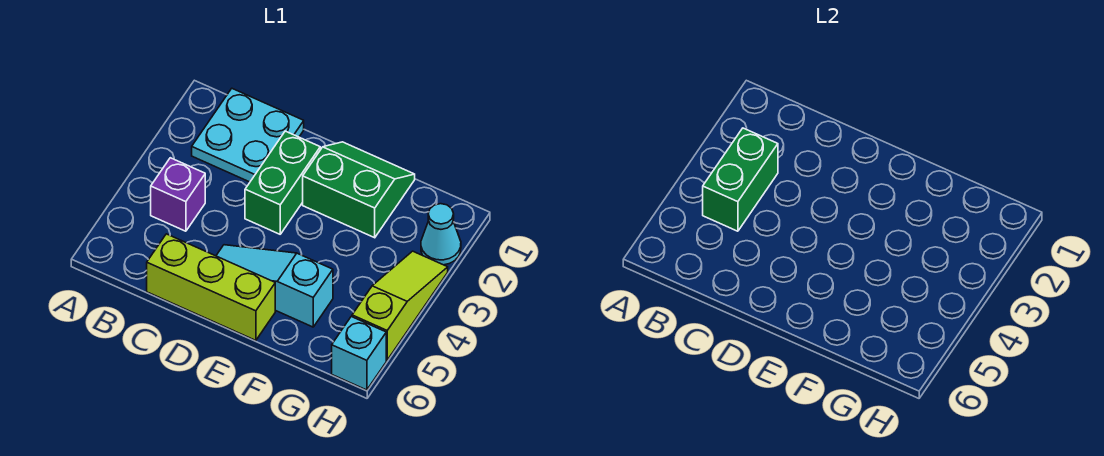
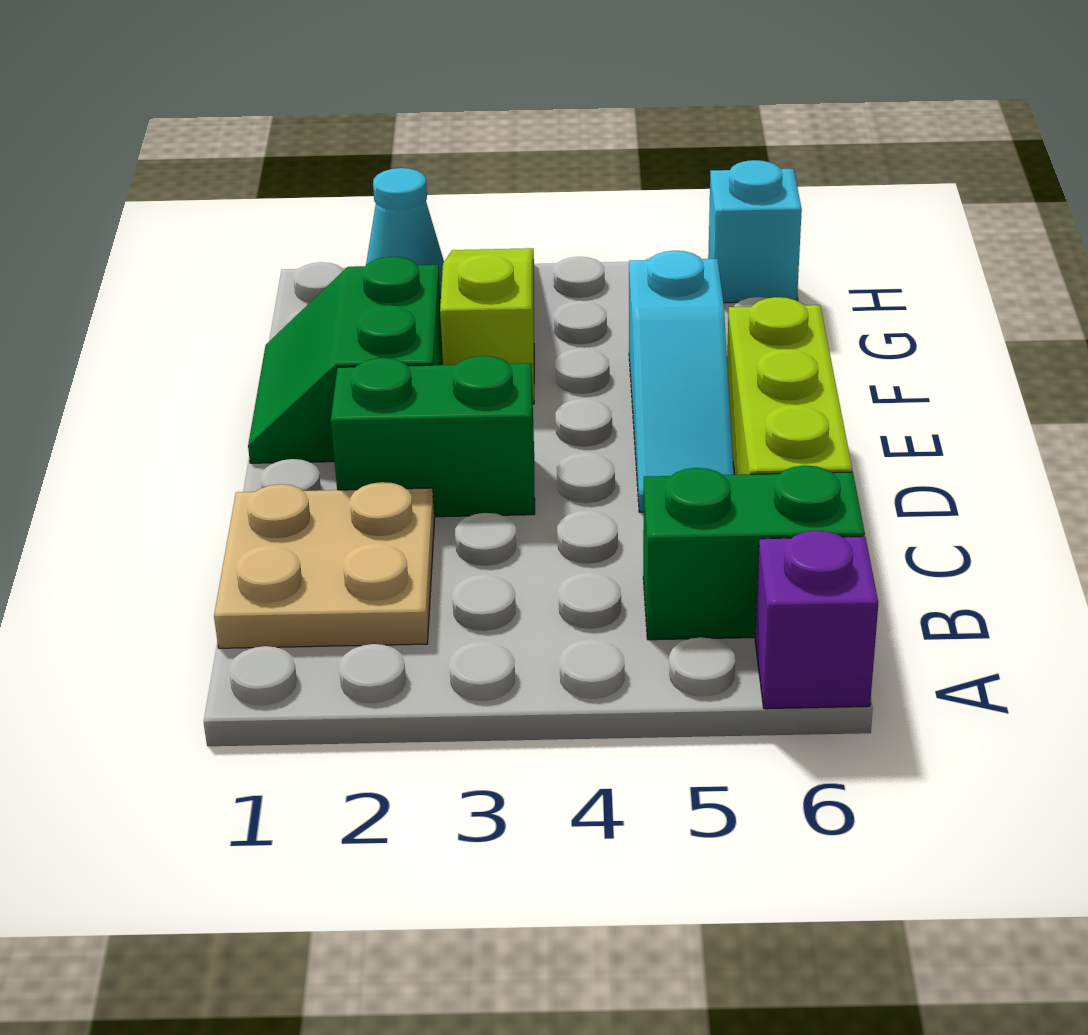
cyan 2x2 plate [192,89,304,182] -> tan 2x2 plate [214,482,435,648]
green 1x2 brick [703,128,778,231] -> green 1x2 brick moved to [643,466,865,640]
purple 1x1 brick [151,158,205,231] -> purple 1x1 brick moved to [755,530,878,709]
lime 1x3 slope [352,251,448,360] -> lime 1x3 slope turned to [440,248,534,404]

